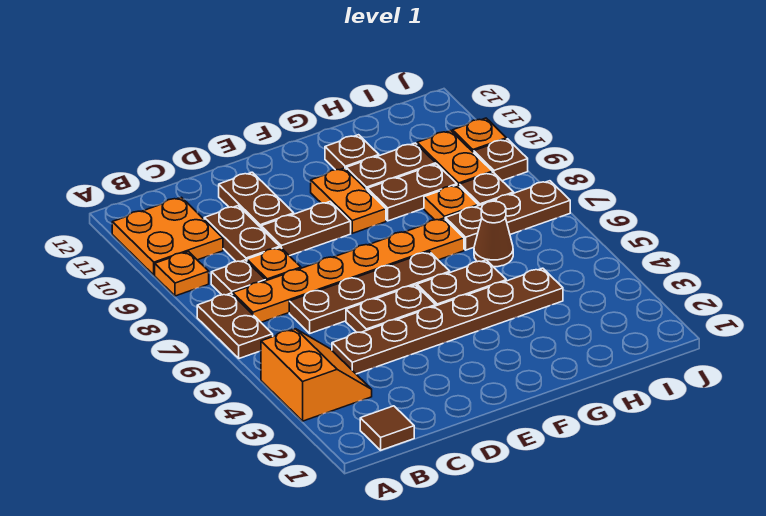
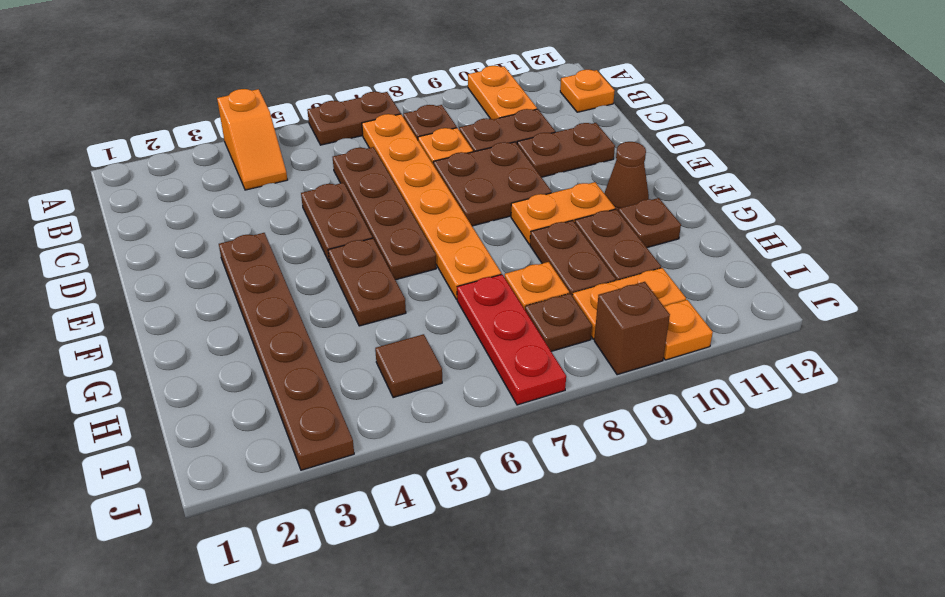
orange 2x2 slope [261,329,372,421] -> orange 1x2 slope [217,89,287,190]
orange 1x1 plate [155,252,209,296] -> orange 1x1 plate moved to [560,70,615,112]
orange 2x2 plate [112,197,223,275] -> orange 1x2 plate [468,66,537,119]
brown 1x1 tile [360,406,414,450] -> brown 1x1 tile moved to [375,334,442,398]
brown 1x6 plate [332,268,563,374] -> brown 1x6 plate moved to [219,233,354,470]
brown 1x2 plate [261,202,351,256] -> brown 2x2 plate [433,142,552,226]
brown 1x1 cone [474,201,513,267] -> brown 1x1 cone moved to [604,142,649,210]
brown 1x3 plate [445,181,570,250] -> red 1x3 plate [457,274,566,405]
brown 1x1 plate [474,139,528,181] -> brown 1x1 brick [594,282,670,375]

